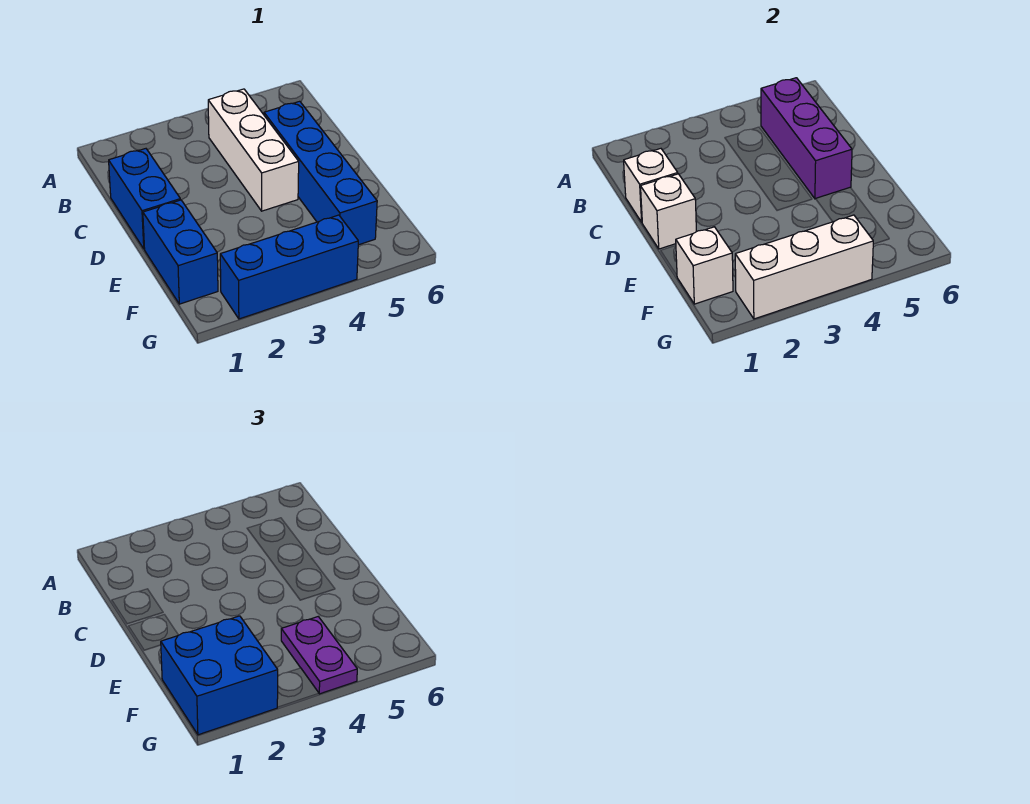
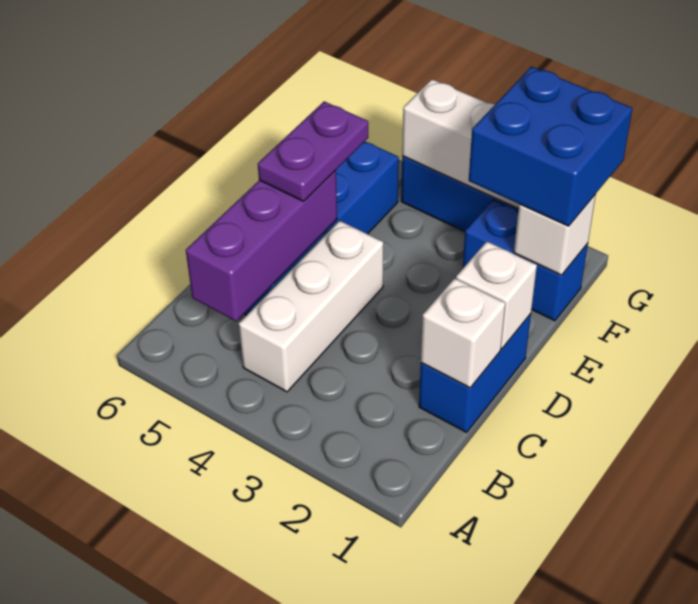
blue 1x2 brick [143,200,218,304] -> blue 1x2 brick turned to [463,200,588,321]
purple 1x2 plate [281,617,357,694] -> purple 1x2 plate moved to [258,101,368,201]

